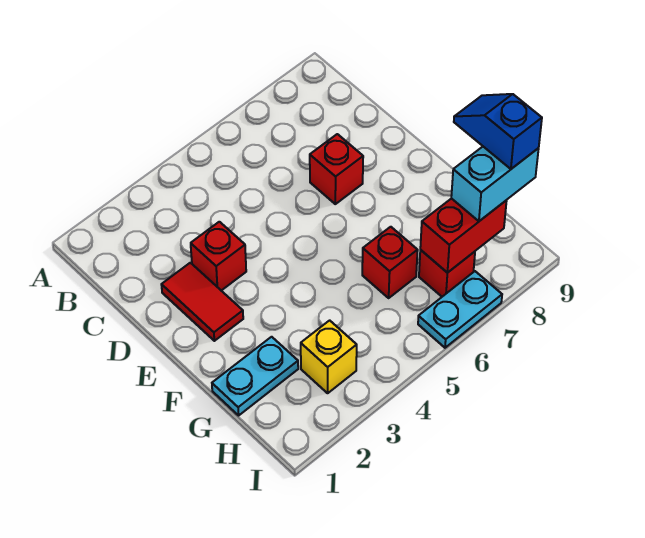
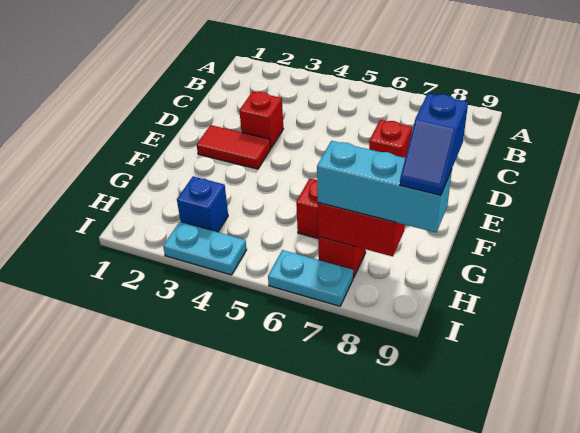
red 1x2 tile [161,263,243,341] -> red 1x2 tile turned to [197,125,271,169]
cyan 1x2 plate [212,337,298,415] -> cyan 1x2 plate moved to [163,222,247,275]
blue 1x2 slope [454,94,542,169] -> blue 1x2 slope turned to [400,93,468,195]
yellow 1x1 brick [301,320,357,393] -> blue 1x1 brick [177,176,228,232]
cyan 1x2 brick [451,147,539,221] -> cyan 1x3 brick [317,141,452,233]

